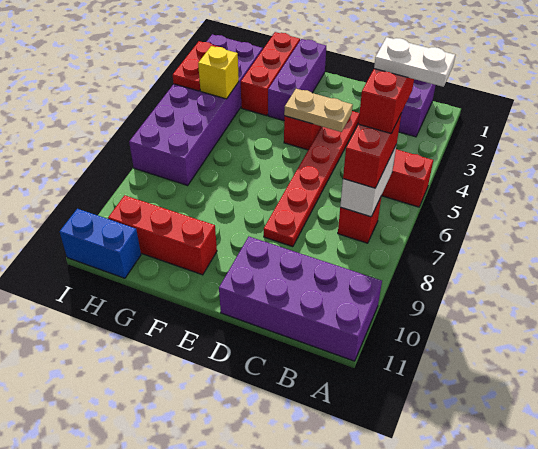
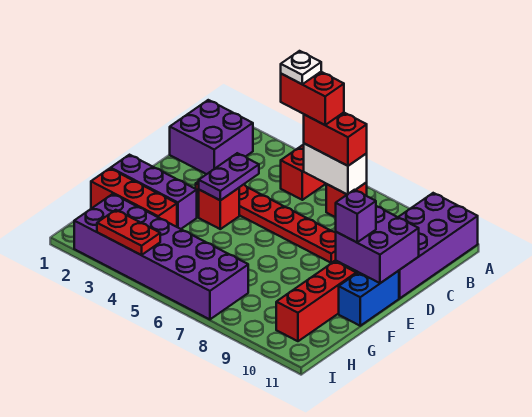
white 1x2 plate [374,37,455,87] -> white 1x1 plate [281,51,321,84]
tan 1x2 plate [284,89,353,132] -> purple 1x2 plate [199,153,259,200]
none -> purple 2x2 brick [336,206,419,283]
none -> purple 1x1 brick [336,190,376,242]
yellow 1x1 brick [198,46,239,99] -> none
blue 1x2 brick [60,209,141,278] -> blue 1x2 brick moved to [339,271,399,326]

